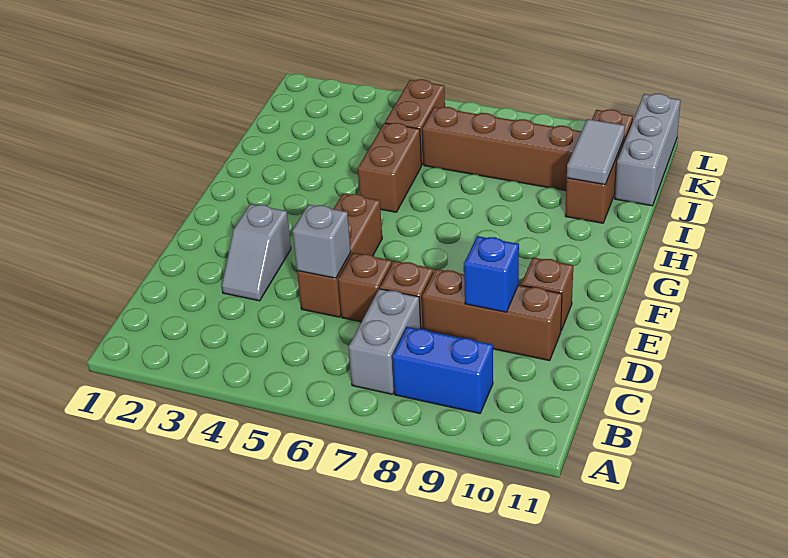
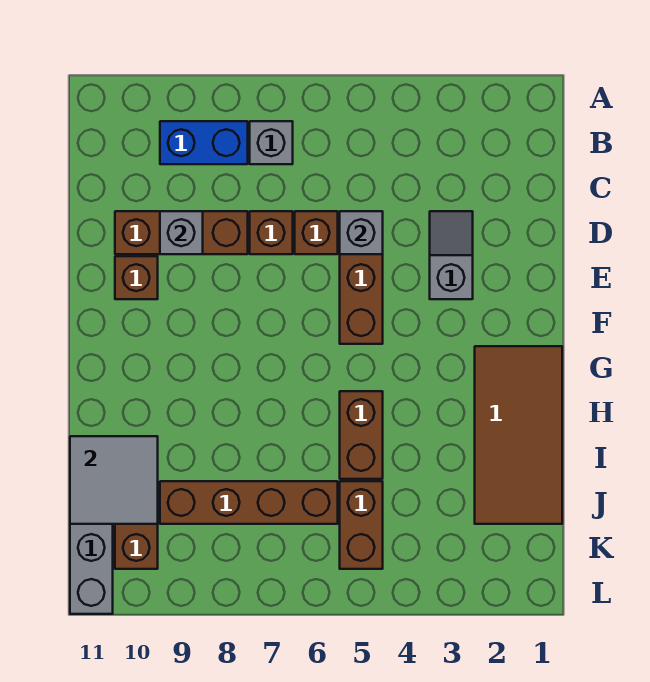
grey 1x2 brick [349,289,421,394] -> grey 1x1 brick [250,121,293,164]
blue 1x1 brick [464,236,519,312] -> grey 1x1 brick [160,211,203,254]
none -> brown 2x4 tile [475,346,562,524]
grey 1x2 tile [567,119,625,184] -> grey 2x2 tile [70,436,158,524]

